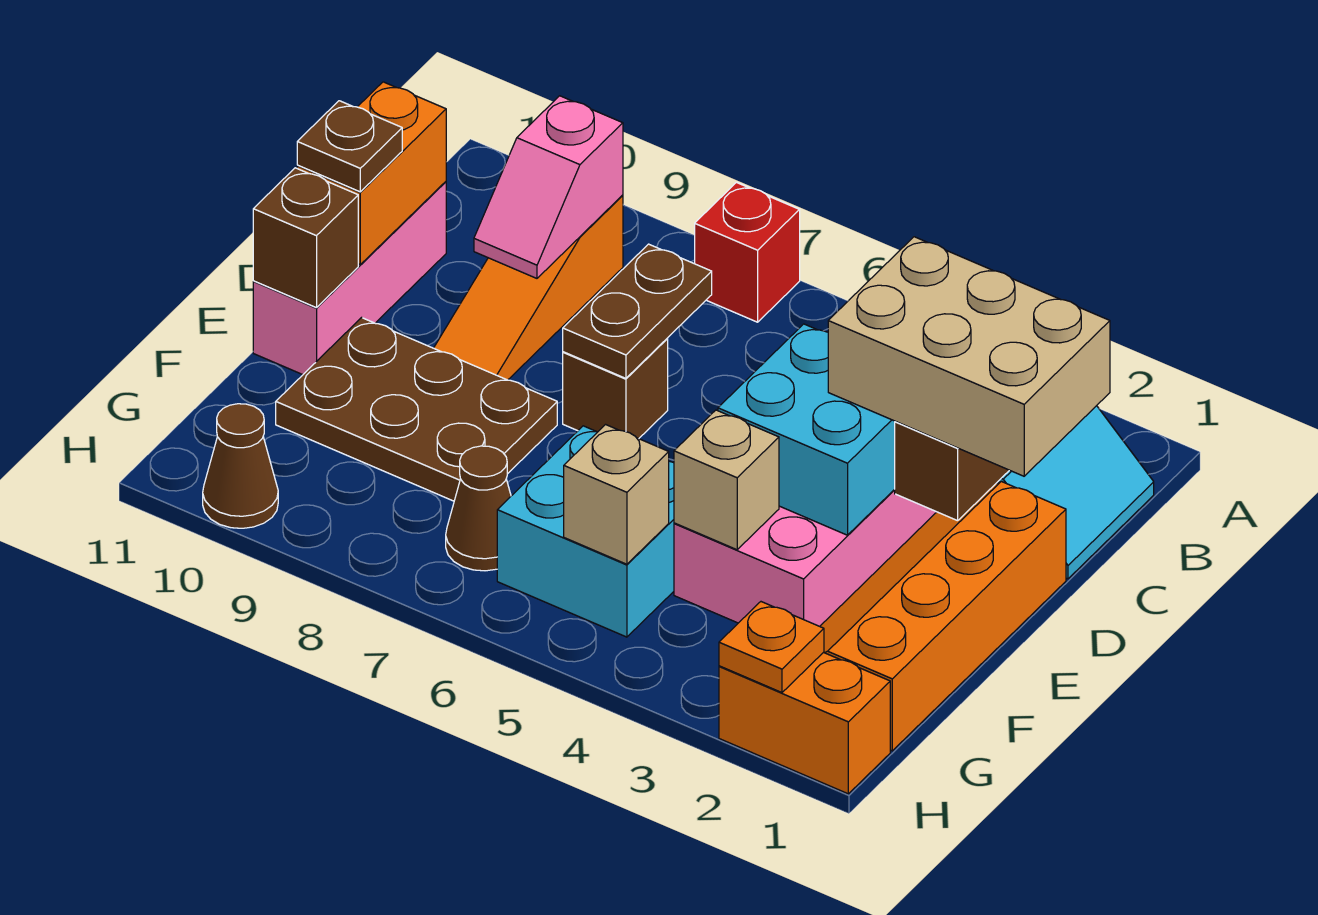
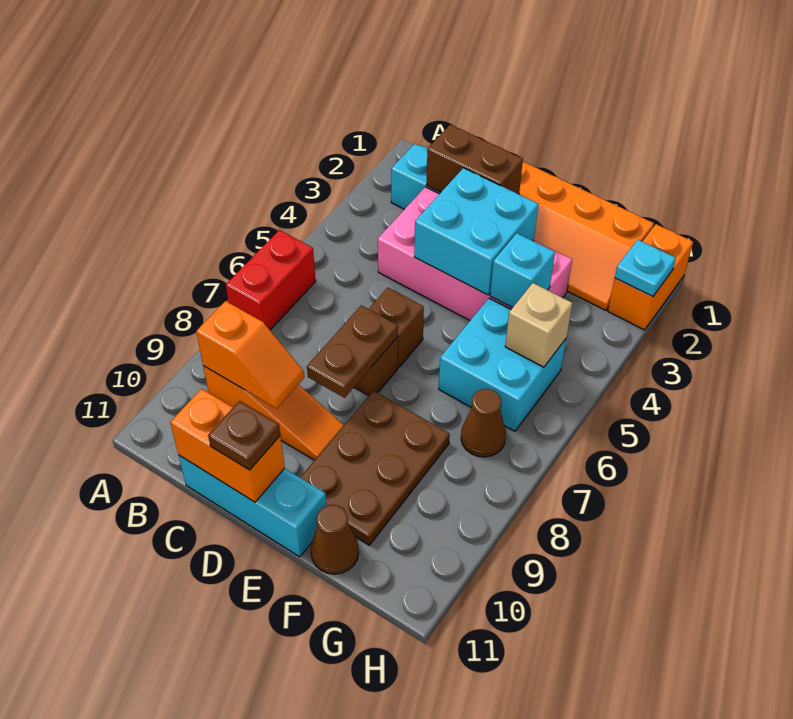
red 1x1 brick [695,182,800,322] -> red 1x2 brick [226,230,316,330]
pink 1x2 slope [474,96,623,278] -> orange 1x2 slope [196,301,305,408]
tan 2x3 brick [828,237,1110,476] -> none
brown 1x2 plate [563,244,712,378] -> brown 1x2 plate turned to [307,305,398,398]
pink 1x3 brick [253,182,446,375] -> cyan 1x3 brick [179,456,326,557]
brown 1x1 brick [253,168,358,308] -> brown 1x1 brick moved to [369,288,424,367]
tan 1x1 brick [674,410,779,550] -> cyan 1x1 brick [490,233,555,308]
orange 1x1 plate [719,602,824,693] -> cyan 1x1 plate [615,240,676,297]
brown 1x1 cone [203,404,278,528] -> brown 1x1 cone moved to [311,505,359,574]

